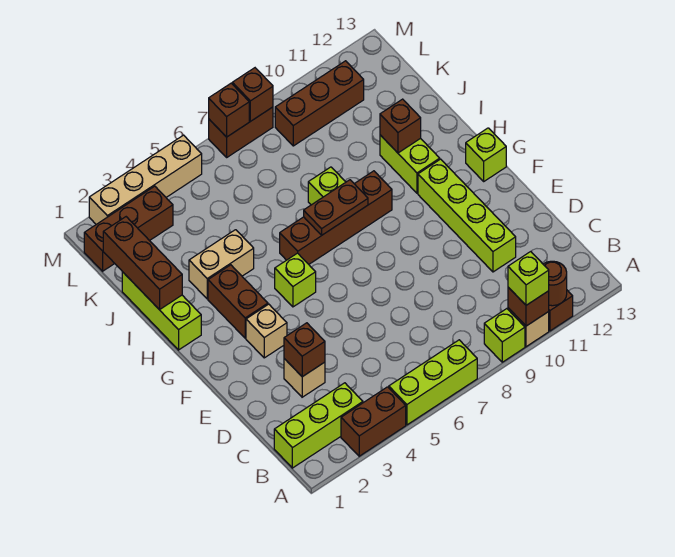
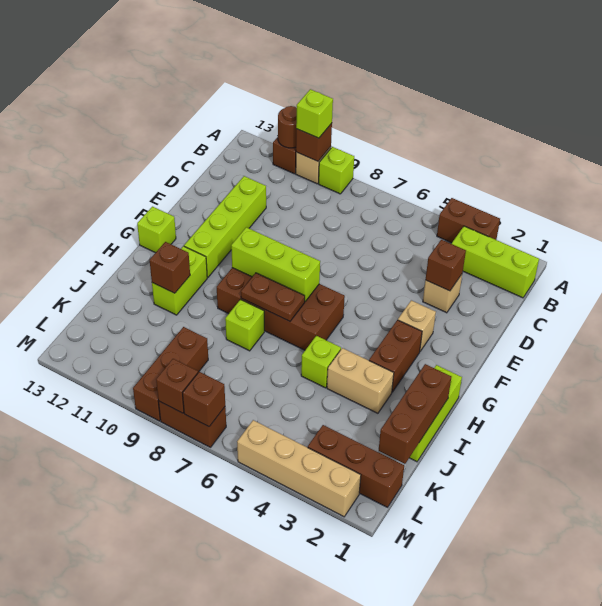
lime 1x3 brick [389,340,477,425] -> lime 1x3 brick moved to [231,227,320,301]
lime 1x1 brick [275,253,316,307] -> lime 1x1 brick moved to [301,336,341,388]
brown 1x4 brick [280,171,392,264] -> brown 2x4 brick [217,268,345,350]
brown 1x3 brick [275,61,364,146] -> brown 1x3 brick turned to [133,327,208,421]

